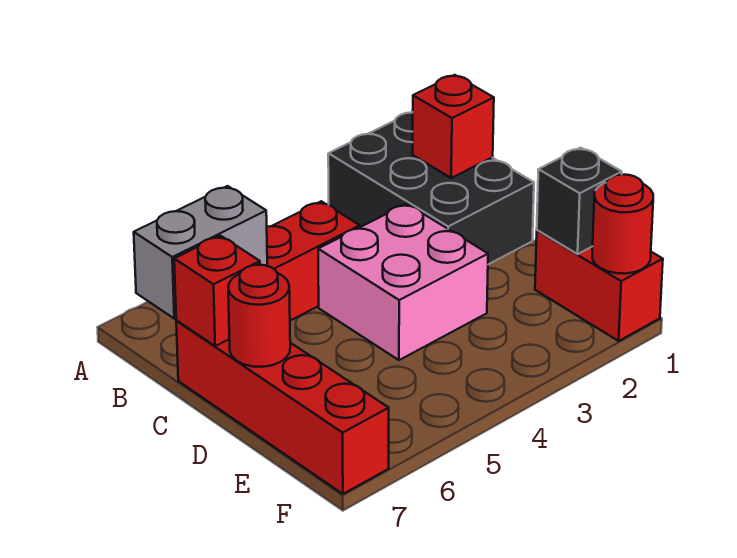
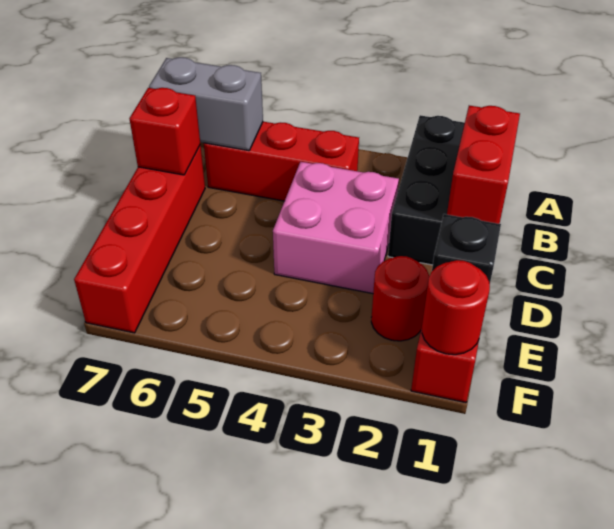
red 1x1 brick [413,75,494,178] -> red 1x2 brick [447,106,520,224]
red 1x1 round brick [228,265,290,367] -> red 1x1 round brick moved to [371,256,429,341]

